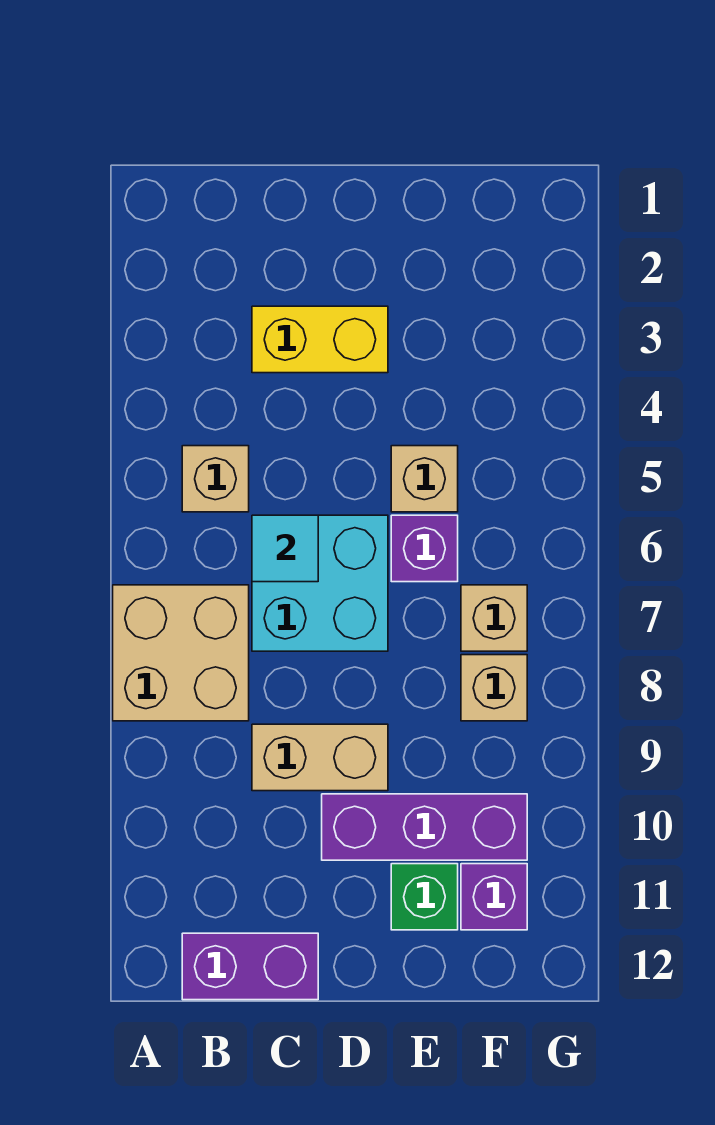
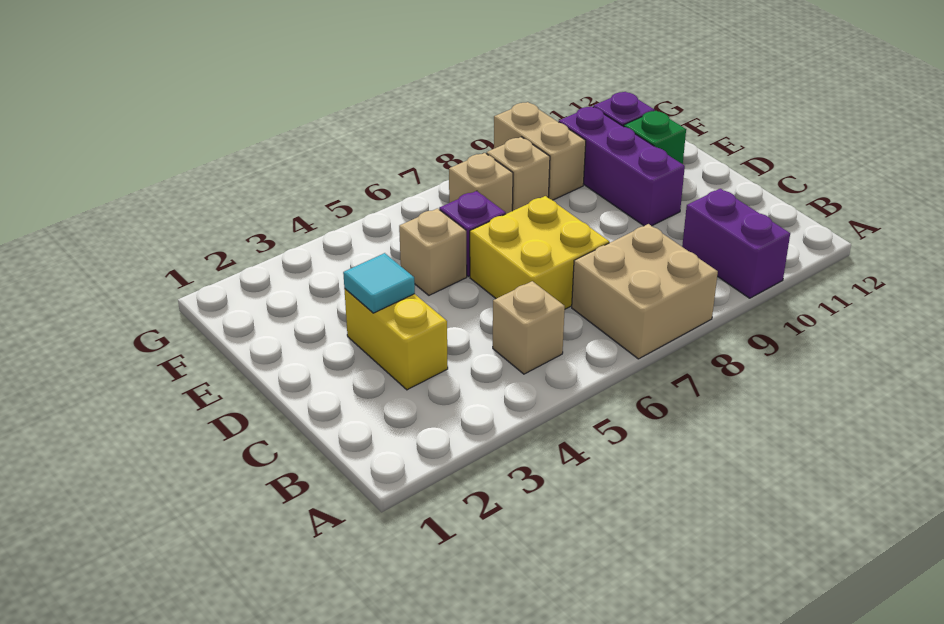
purple 1x2 brick [182,933,318,1000] -> purple 1x2 brick moved to [682,189,790,298]
cyan 2x2 brick [252,515,388,651] -> yellow 2x2 brick [470,196,609,309]
cyan 1x1 tile [252,515,318,582] -> cyan 1x1 tile moved to [343,253,415,313]
tan 1x2 brick [252,724,388,791] -> tan 1x2 brick moved to [494,102,586,200]

